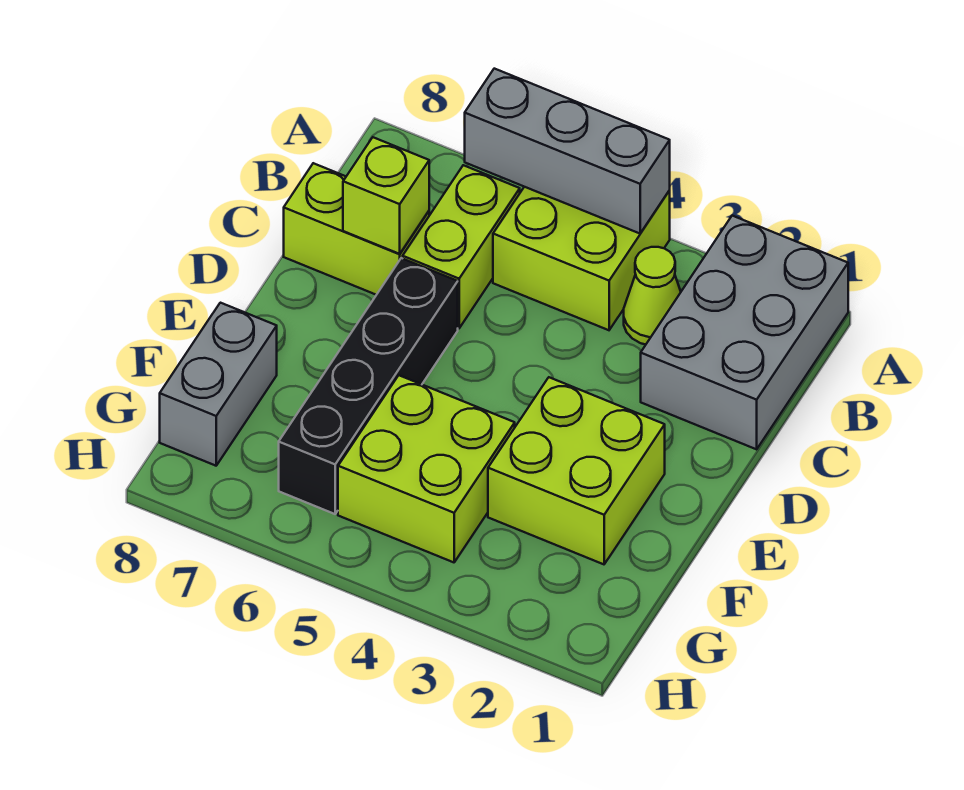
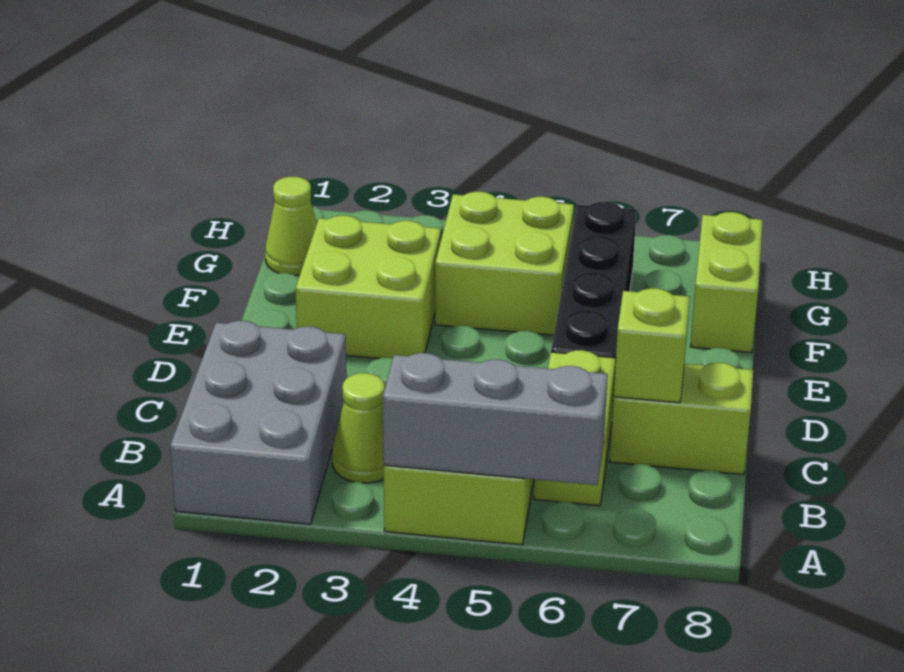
grey 1x2 brick [160,303,277,466] -> lime 1x2 brick [690,212,763,353]
none -> lime 1x1 cone [265,177,317,275]

